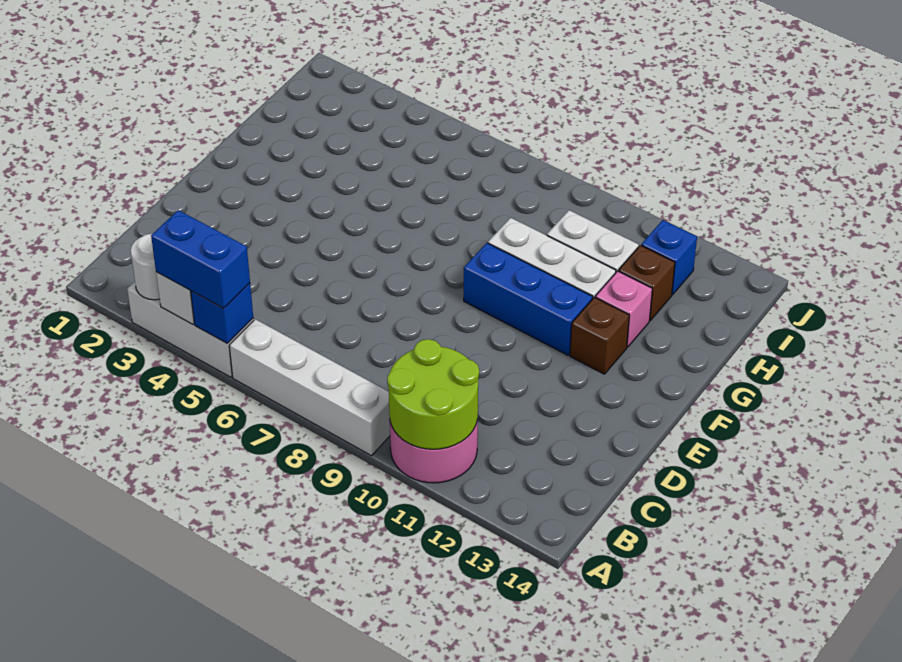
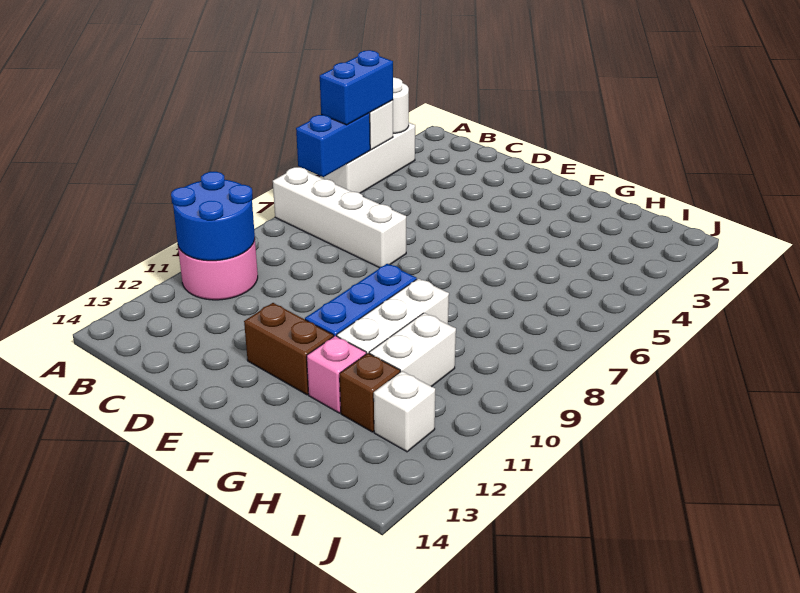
blue 1x1 brick [191,283,253,343] -> blue 1x2 brick [296,113,370,177]
white 1x4 brick [229,319,390,456] -> white 1x4 brick turned to [273,167,406,268]
lime 2x2 round brick [387,339,479,449] -> blue 2x2 round brick [171,172,255,261]
brown 1x1 brick [570,297,629,374] -> brown 1x2 brick [244,303,334,395]
blue 1x1 brick [641,220,697,295] -> white 1x1 brick [374,371,435,452]

